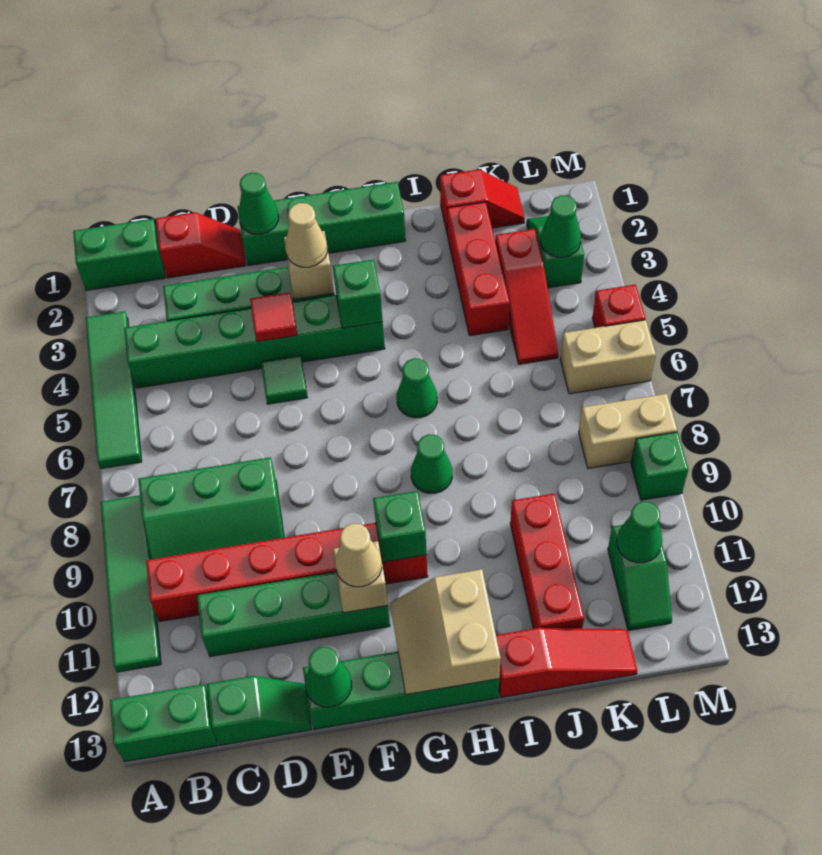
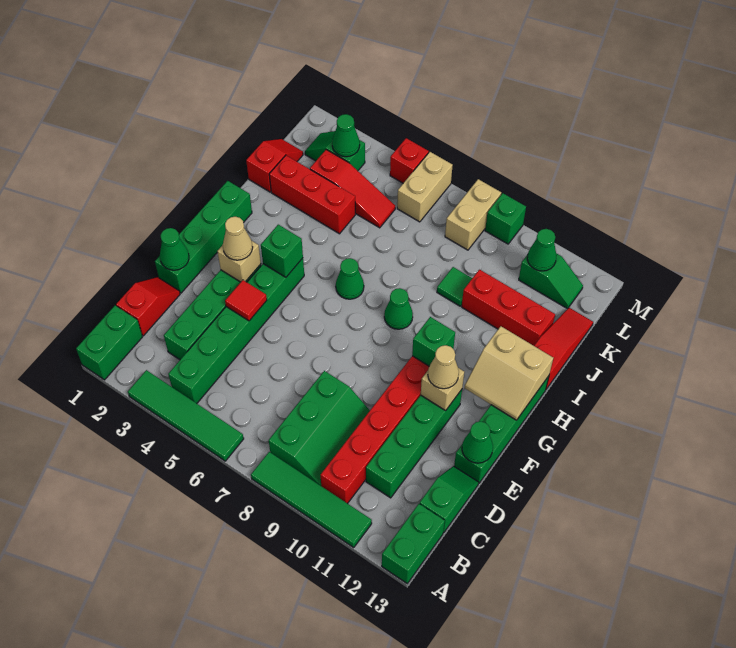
green 1x1 tile [261,355,308,404] -> green 1x1 tile moved to [437,267,472,306]

